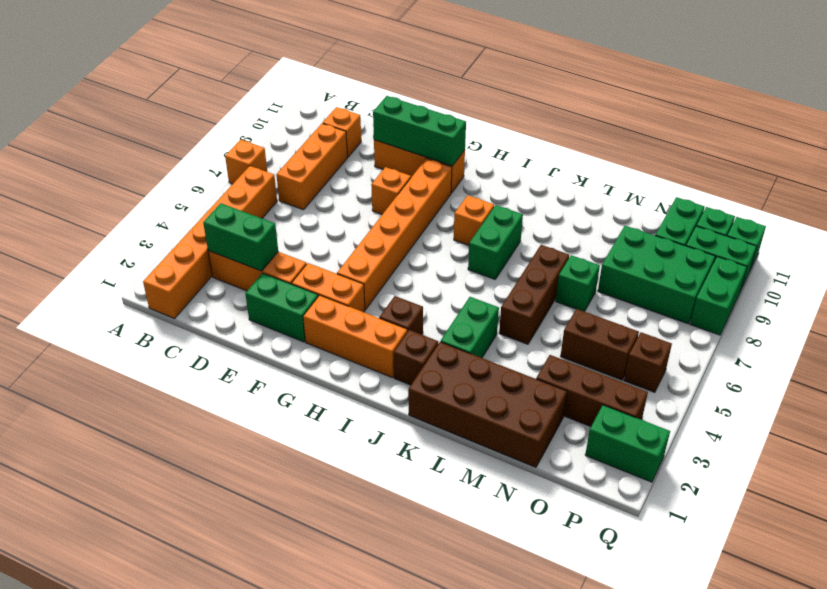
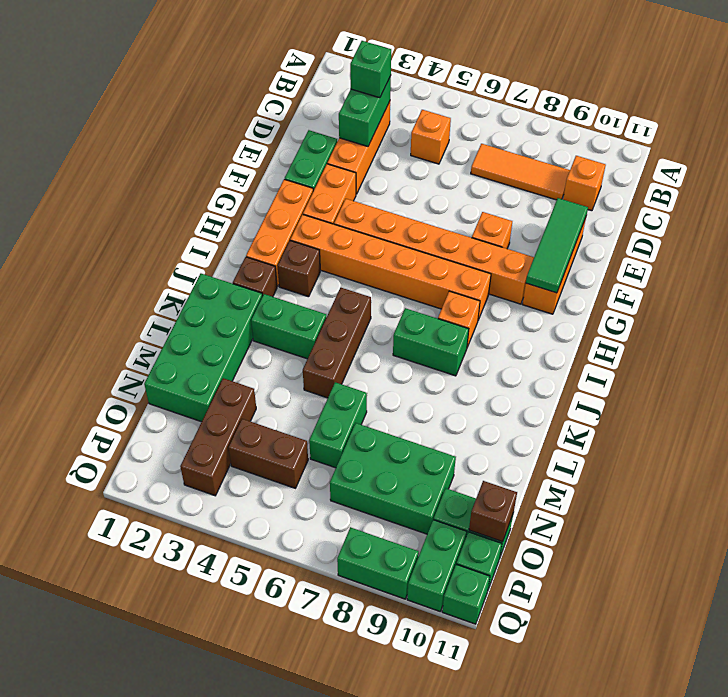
orange 1x1 brick [225,140,267,184] -> orange 1x1 brick moved to [411,110,451,164]
orange 1x6 brick [143,166,277,319] -> orange 1x6 brick moved to [290,215,491,320]
orange 1x3 brick [276,123,347,210] -> orange 1x3 tile [471,144,570,200]
green 1x3 brick [373,96,466,166] -> green 1x3 tile [526,198,588,293]
brown 2x4 brick [408,342,567,467] -> green 2x4 brick [144,274,262,422]
brown 1x3 brick [499,245,569,344] -> brown 1x3 brick turned to [303,287,371,398]
green 1x1 brick [556,255,600,311] -> green 1x1 brick moved to [350,41,391,98]
brown 1x2 brick [561,309,639,380] -> brown 1x2 brick turned to [228,419,308,488]
green 2x3 brick [598,226,715,324] -> green 2x3 brick turned to [330,423,456,534]
green 1x2 brick [585,405,670,482] -> green 1x2 brick moved to [309,382,367,468]
brown 1x1 brick [624,332,672,392] -> brown 1x1 brick moved to [469,481,517,542]

